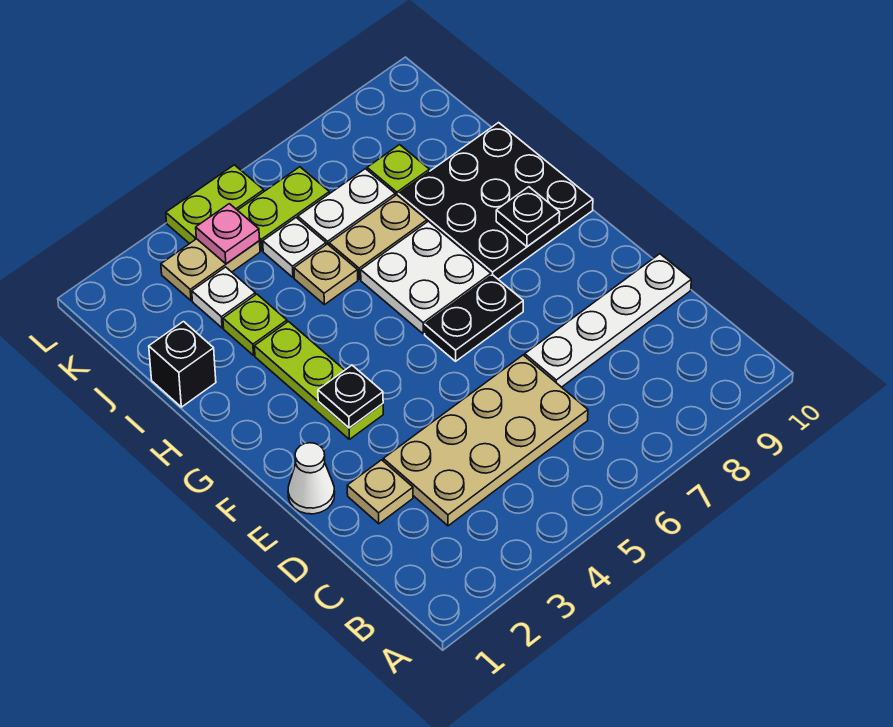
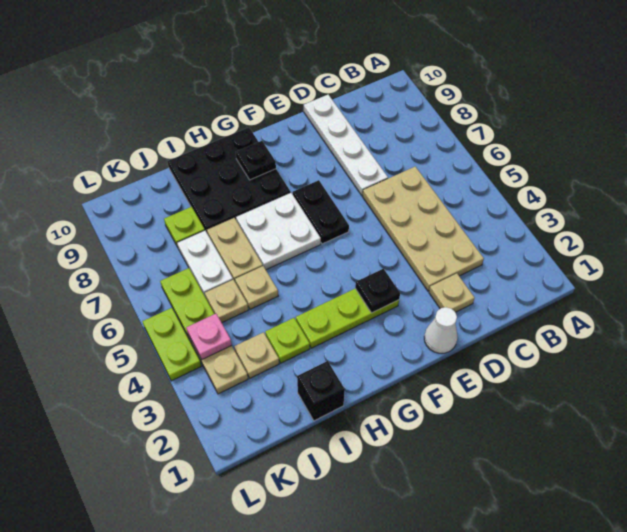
white 1x1 plate [192,267,256,328] -> tan 1x1 plate [234,332,279,378]
white 1x1 plate [263,218,326,277] -> tan 1x1 plate [205,280,248,323]

